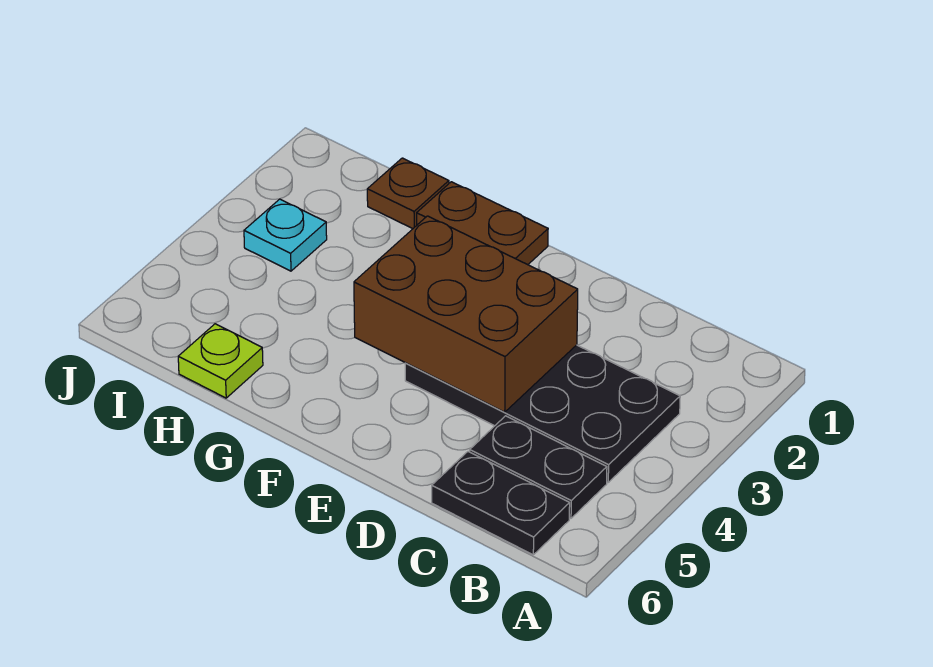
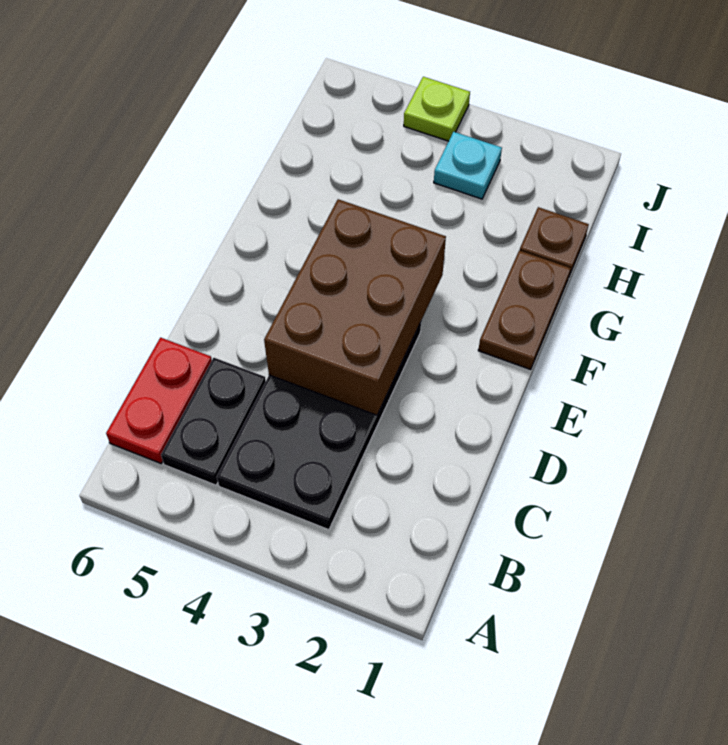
black 1x2 plate [432,452,570,555] -> red 1x2 plate [106,338,212,463]
lime 1x1 plate [178,324,263,398] -> lime 1x1 plate moved to [404,77,470,141]

